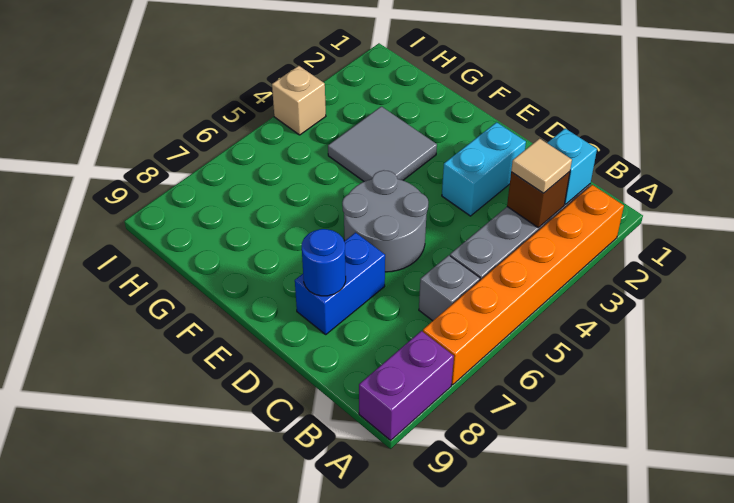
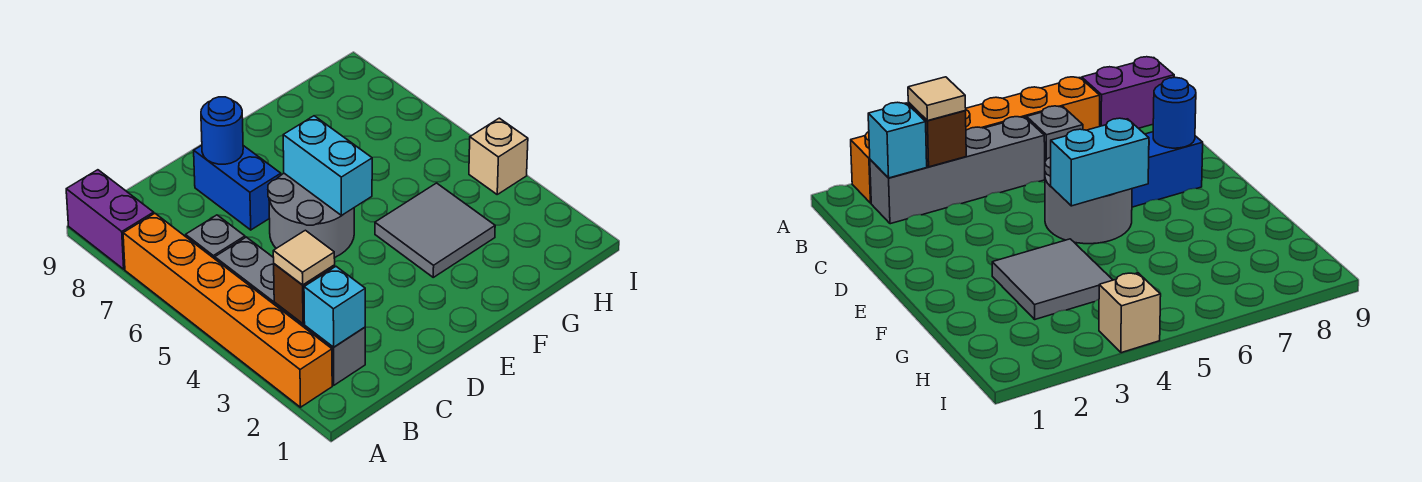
cyan 1x2 brick [442,122,526,216] -> cyan 1x2 brick moved to [283,116,372,215]

